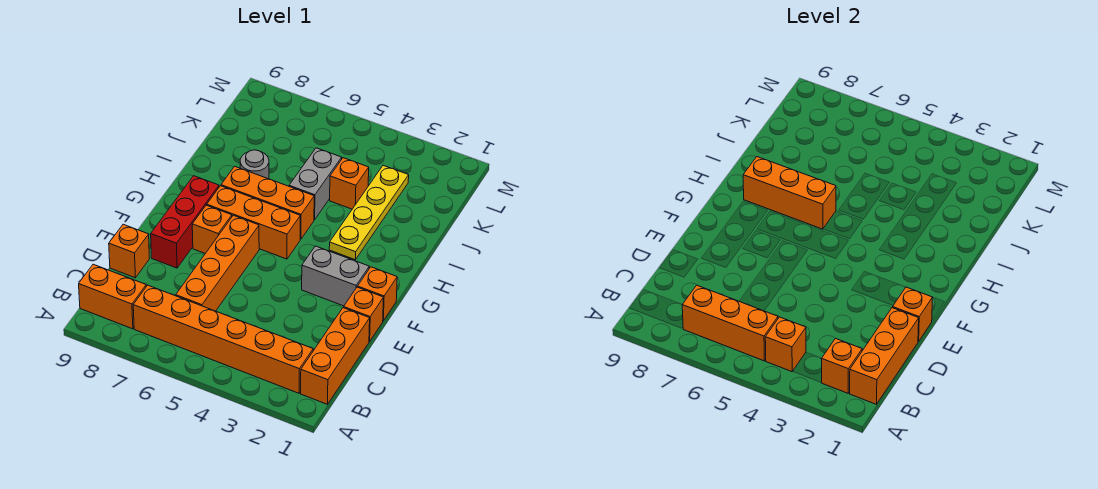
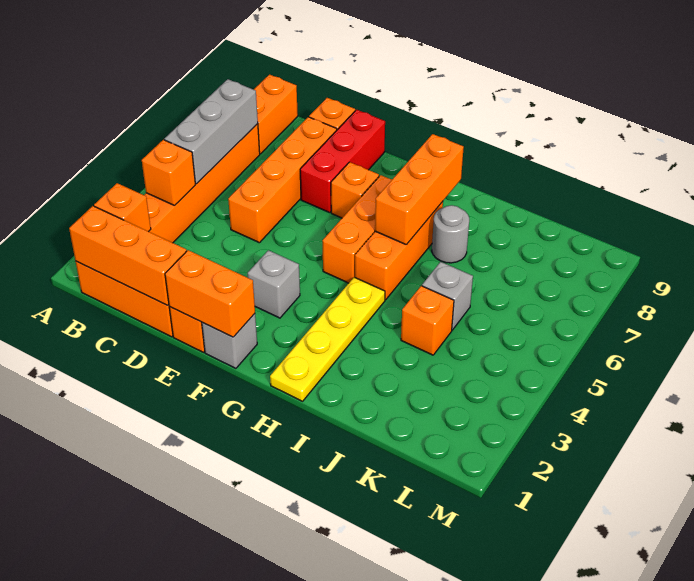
orange 1x3 brick [682,285,778,361] -> grey 1x3 brick [164,79,258,184]
orange 1x4 brick [176,215,259,311] -> orange 1x4 brick turned to [228,117,337,243]
orange 1x1 brick [893,287,933,341] -> orange 1x2 brick [165,250,255,337]
red 1x3 brick [151,176,219,268] -> red 1x3 brick turned to [300,110,385,213]
orange 1x1 brick [358,267,397,321] -> grey 1x1 brick [202,314,257,368]
grey 1x2 brick [302,246,369,306] -> grey 1x1 brick [248,250,300,318]
yellow 1x4 plate [329,165,409,260] -> yellow 1x4 plate turned to [270,277,385,401]
grey 1x2 brick [289,148,342,220] -> grey 1x1 brick [422,262,473,330]

